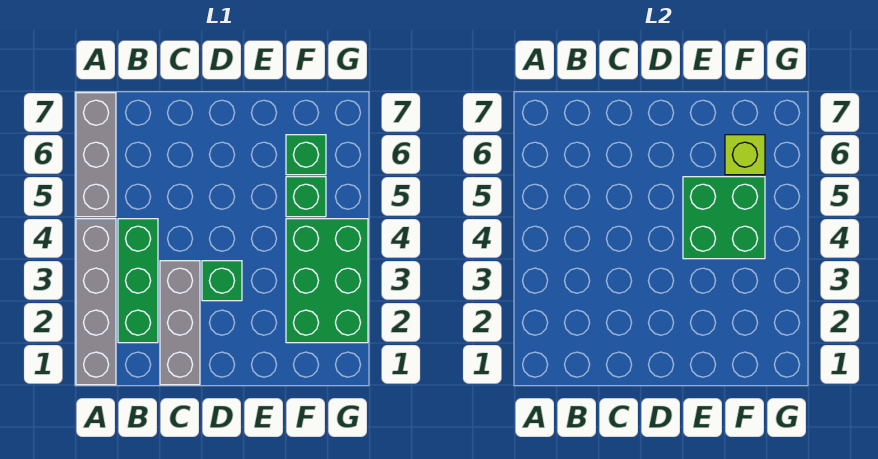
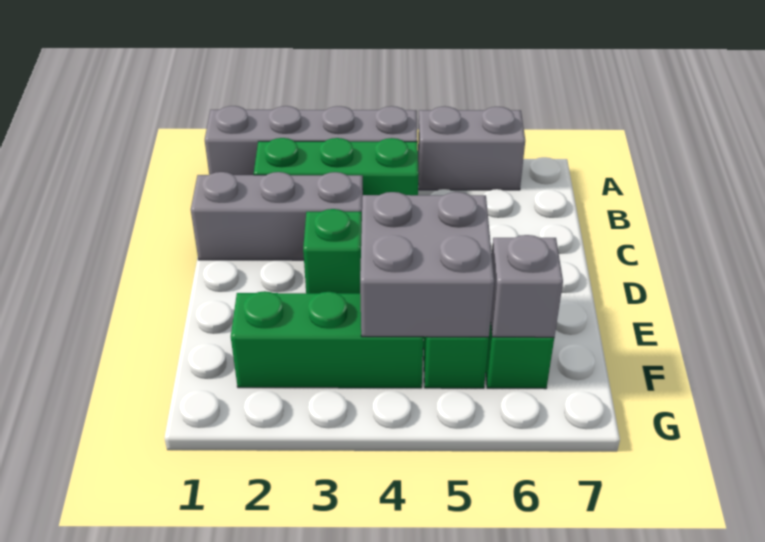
grey 1x3 brick [76,93,116,217] -> grey 1x2 brick [418,106,525,190]
green 2x2 brick [683,177,765,259] -> grey 2x2 brick [360,192,494,337]
green 2x3 brick [286,219,368,343] -> green 1x3 brick [231,291,424,388]
lime 1x1 brick [725,135,765,175] -> grey 1x1 brick [491,235,563,337]

